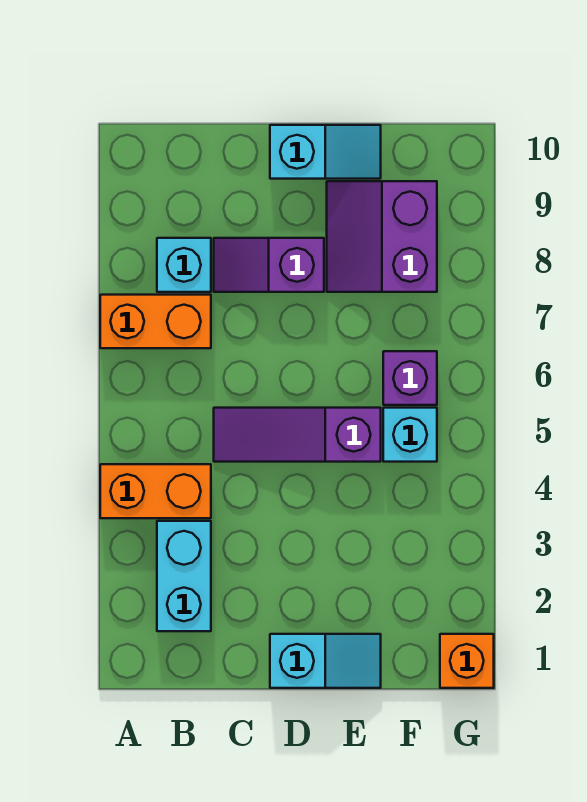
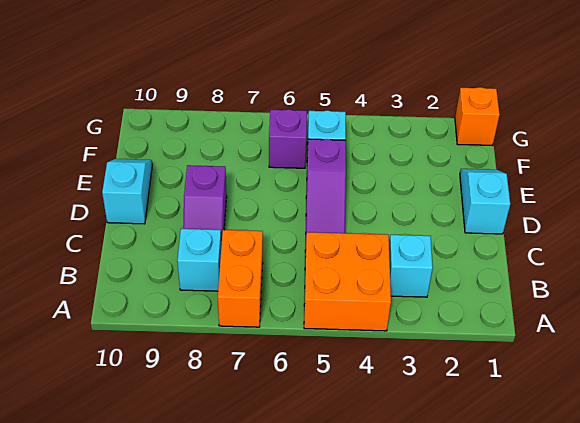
orange 1x2 brick [100,464,211,518] -> orange 2x2 brick [304,232,391,331]
cyan 1x2 brick [157,521,211,631] -> cyan 1x1 brick [389,235,433,297]
purple 2x2 slope [327,181,437,292] -> none

